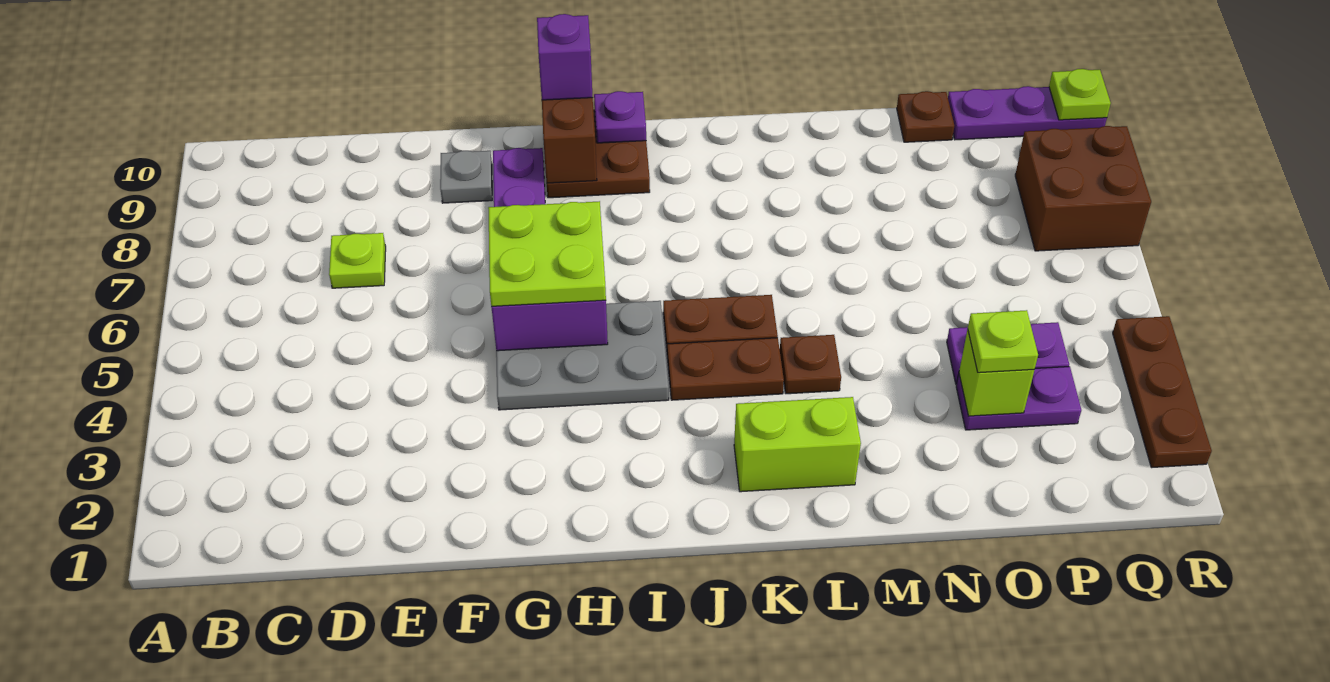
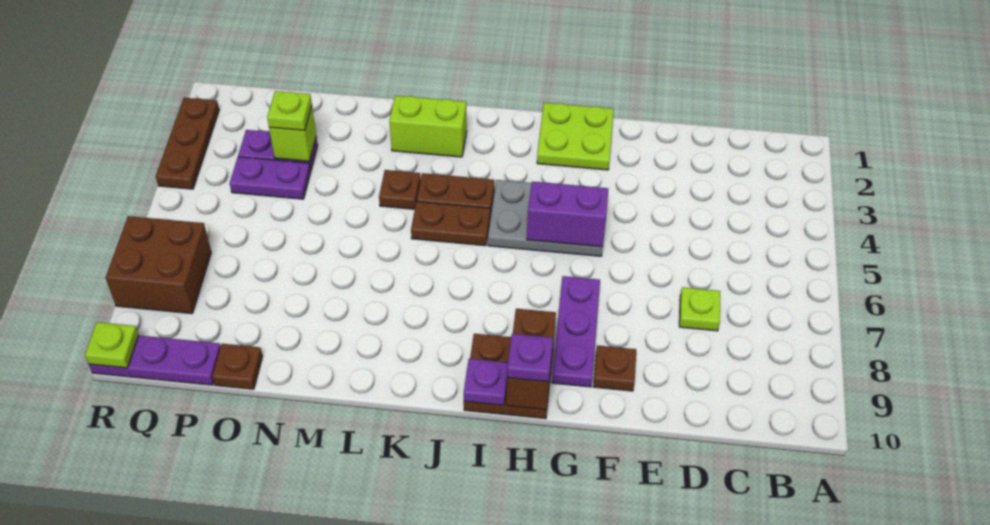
grey 1x1 plate [440,151,492,203] -> brown 1x1 plate [593,345,636,391]
lime 2x2 plate [488,201,606,306] -> lime 2x2 plate moved to [537,103,614,170]
purple 1x1 brick [537,14,593,100] -> purple 1x1 plate [507,334,553,382]

